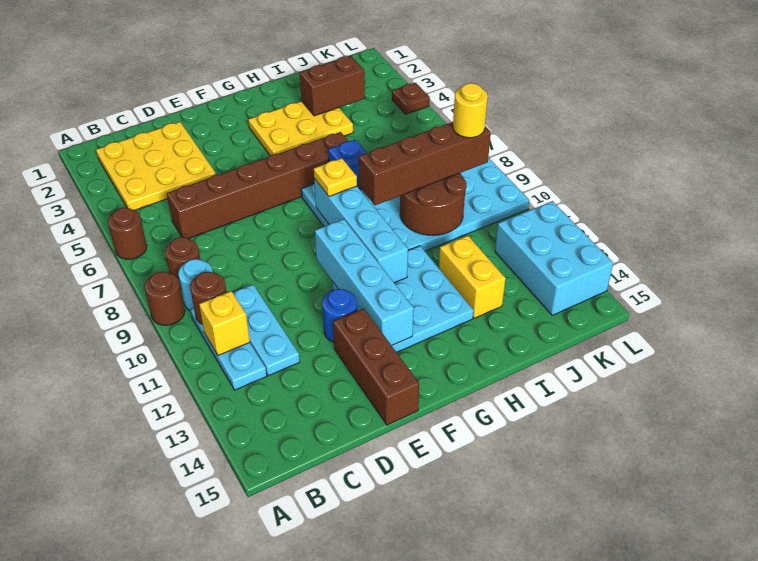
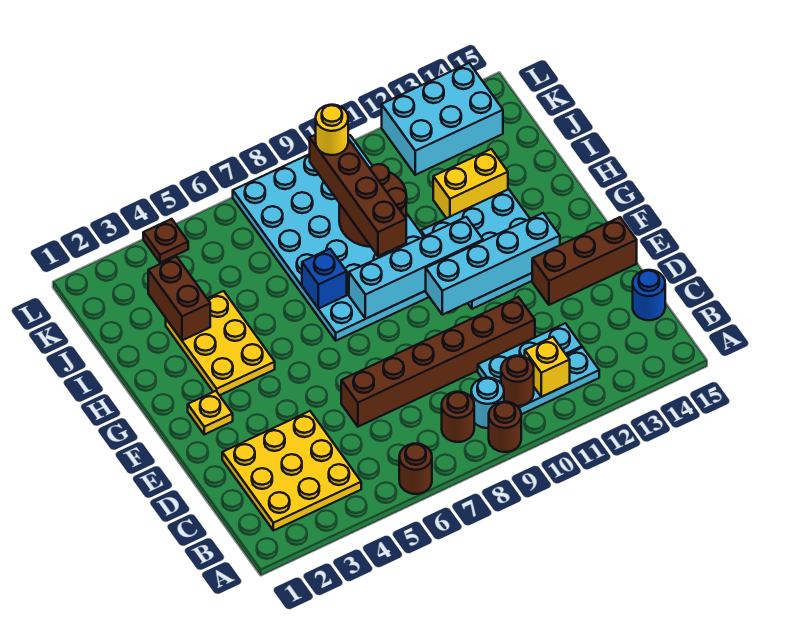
brown 1x6 brick [167,132,348,239] -> brown 1x6 brick turned to [341,297,535,427]
blue 1x1 round brick [322,289,357,342] -> blue 1x1 round brick moved to [633,270,665,320]
yellow 1x1 plate [314,158,357,197] -> yellow 1x1 plate moved to [188,391,233,434]

